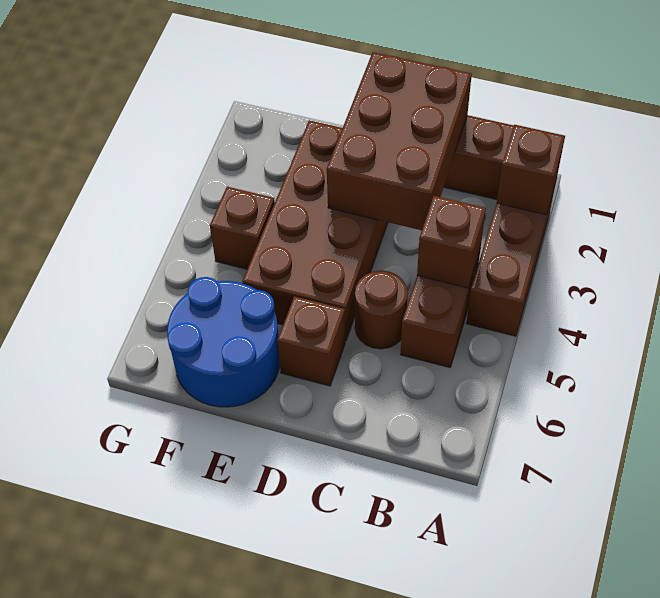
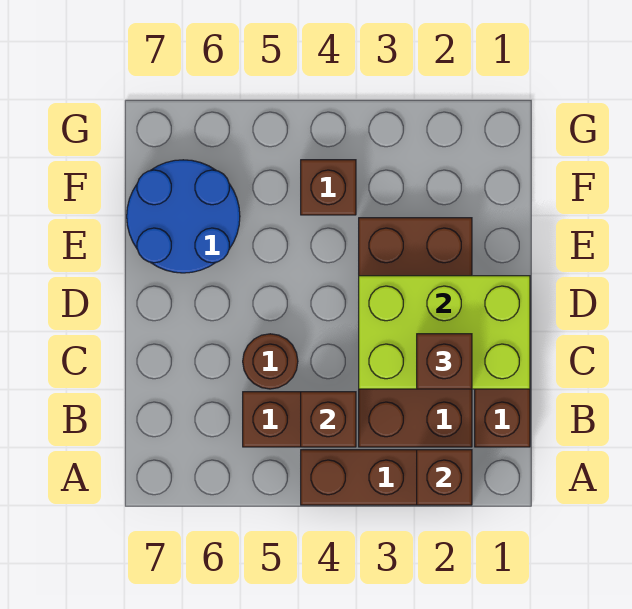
brown 2x3 brick [327,52,472,230] -> lime 2x3 brick [359,276,530,389]
brown 2x4 brick [243,120,388,341] -> brown 2x4 brick turned to [359,218,472,447]
brown 1x1 brick [277,296,345,386] -> brown 1x1 brick moved to [417,334,472,389]

